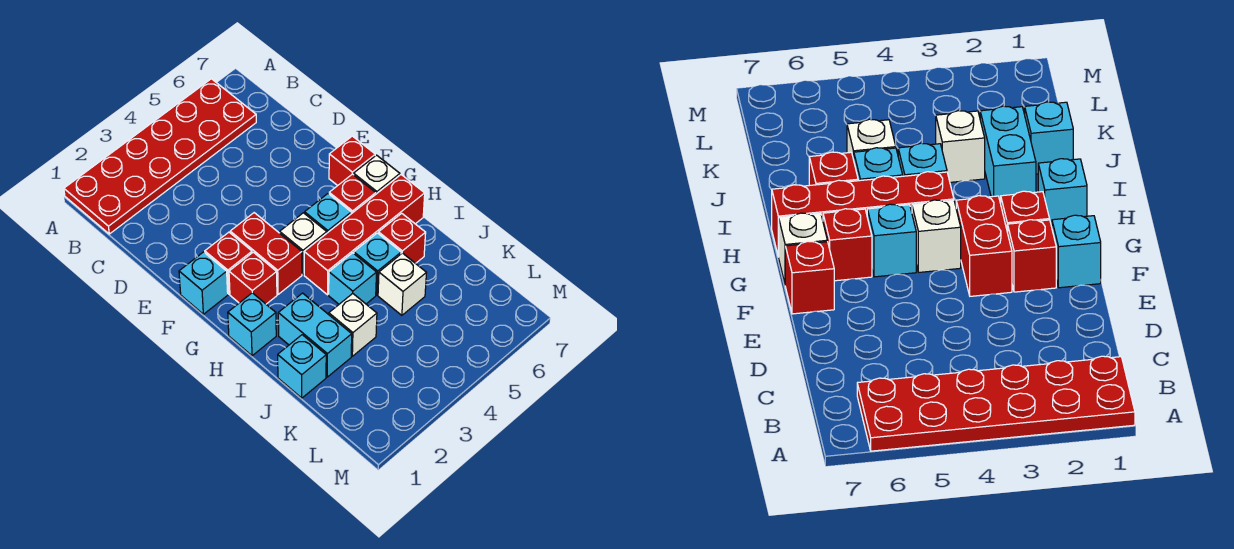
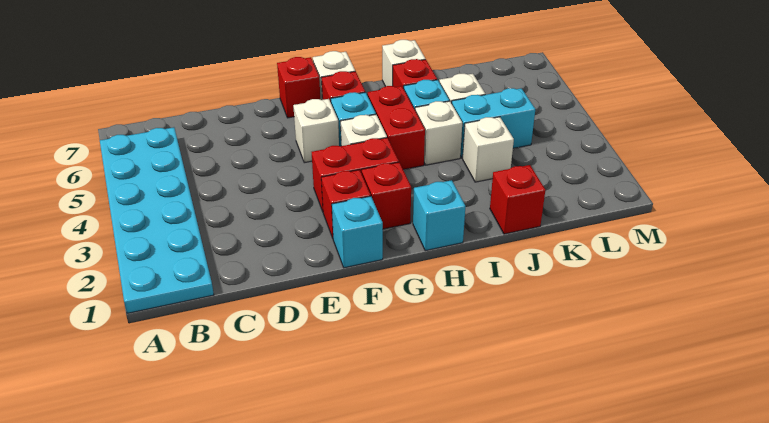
red 2x6 plate [64,79,256,234] -> cyan 2x6 plate [100,127,214,313]
none -> white 1x1 brick [293,99,339,163]
red 1x4 brick [304,175,425,295] -> red 1x2 brick [368,86,425,170]
cyan 1x2 brick [278,293,352,377] -> cyan 1x2 brick moved to [452,88,535,158]
cyan 1x1 brick [329,253,377,304] -> white 1x1 brick [415,101,462,165]
none -> white 1x1 brick [382,40,425,86]
cyan 1x1 brick [278,335,326,398] -> red 1x1 brick [490,165,545,234]

